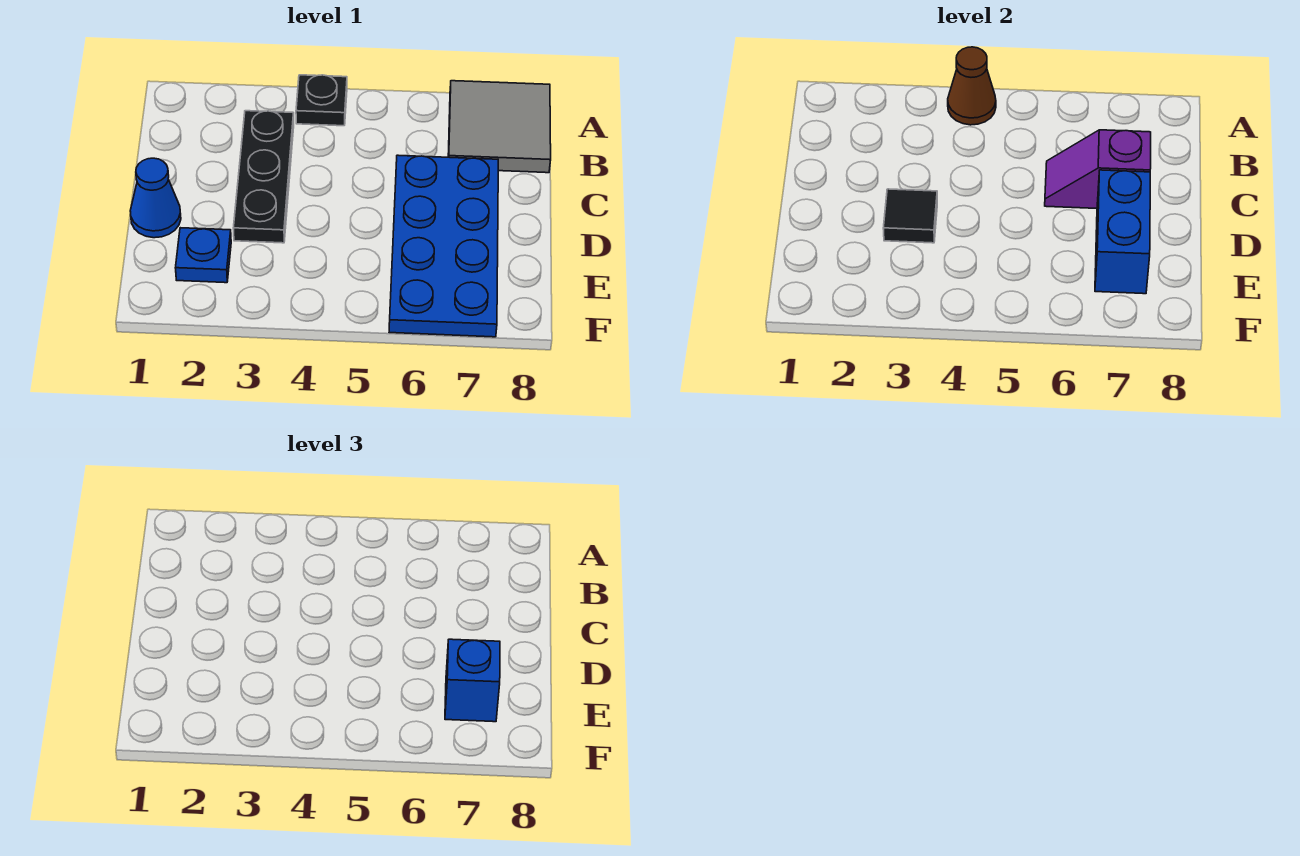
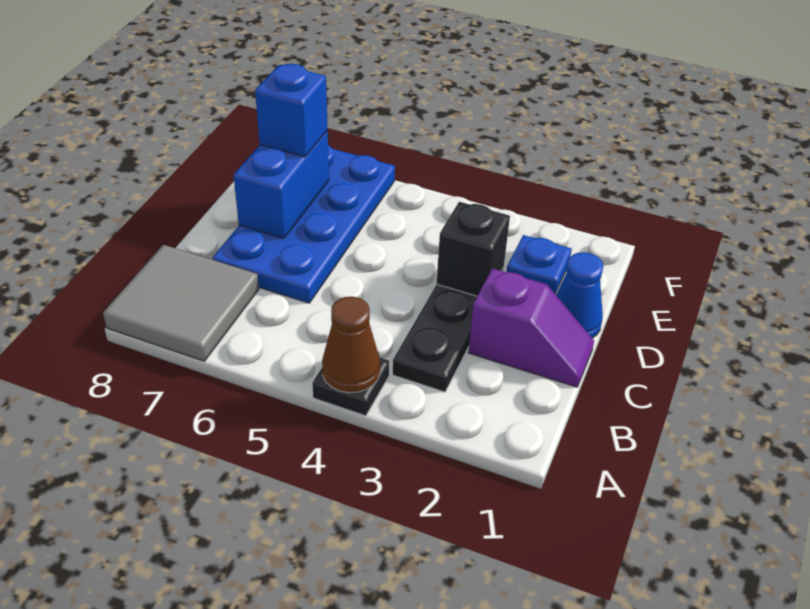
purple 1x2 slope [1045,130,1151,208] -> purple 1x2 slope moved to [468,268,594,387]
black 1x1 tile [883,189,937,243] -> black 1x1 brick [437,202,510,296]

